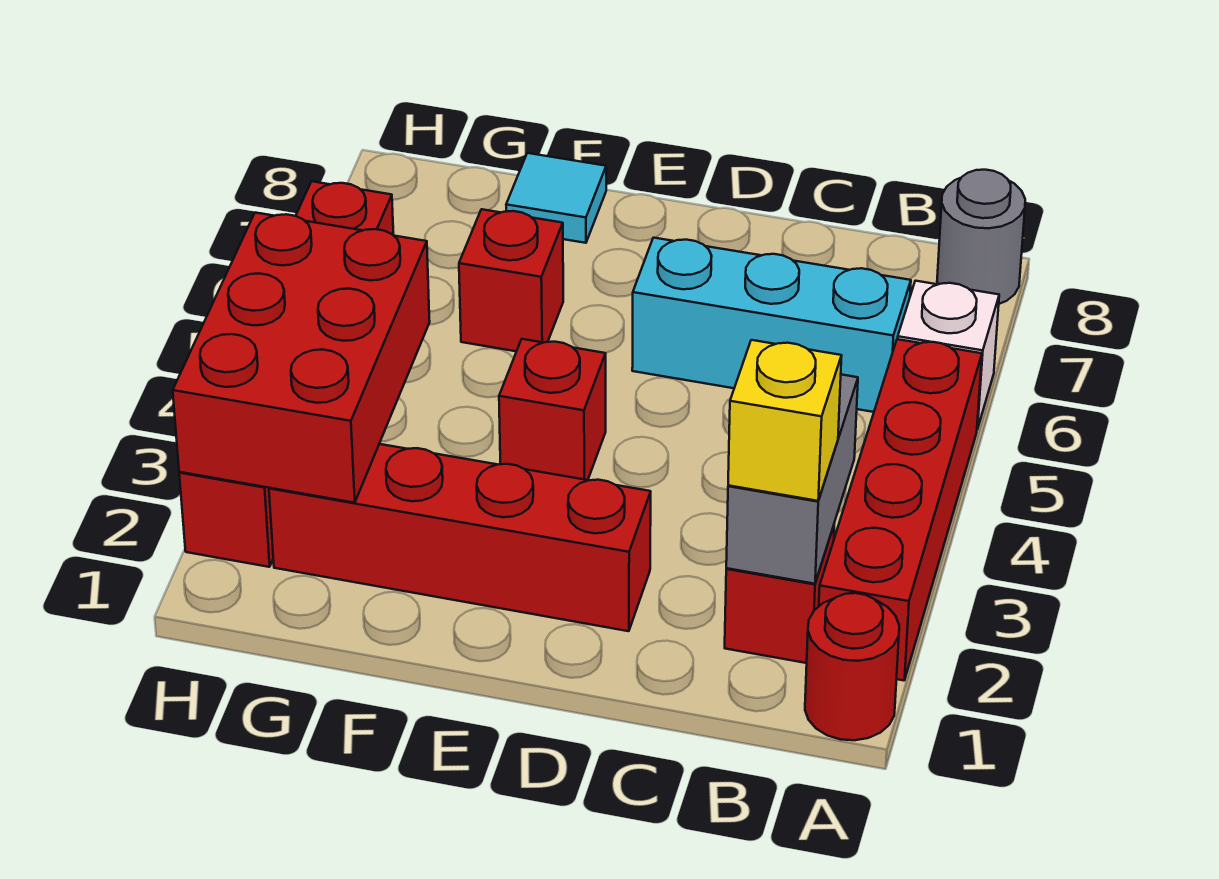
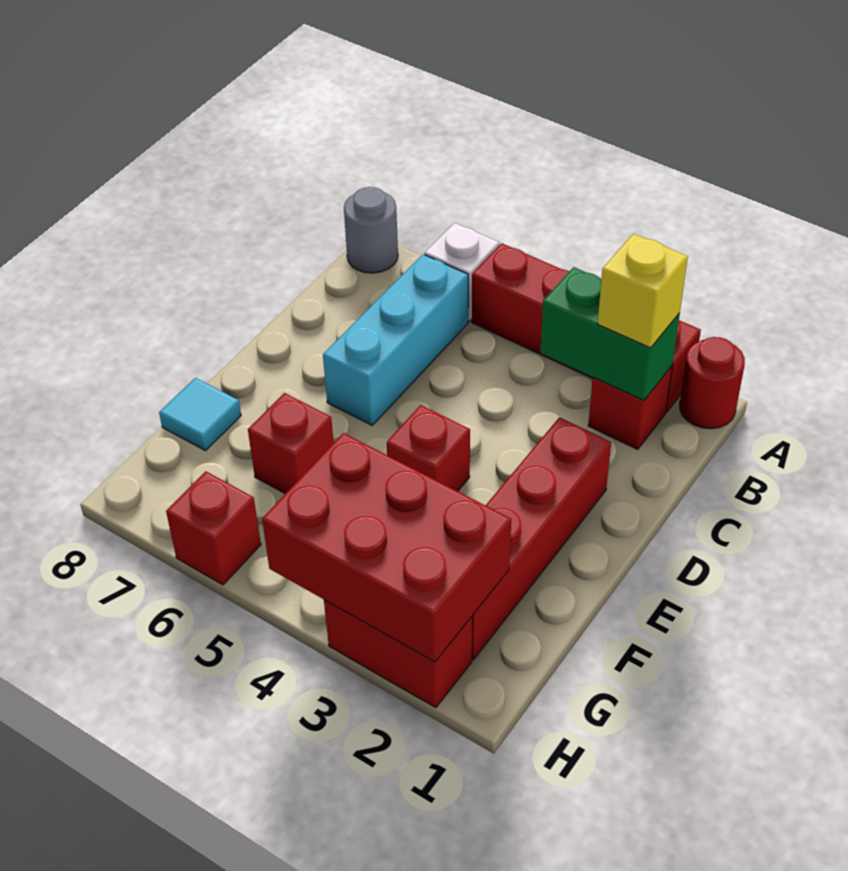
grey 1x2 brick [726,375,858,584] -> green 1x2 brick [540,267,680,400]

